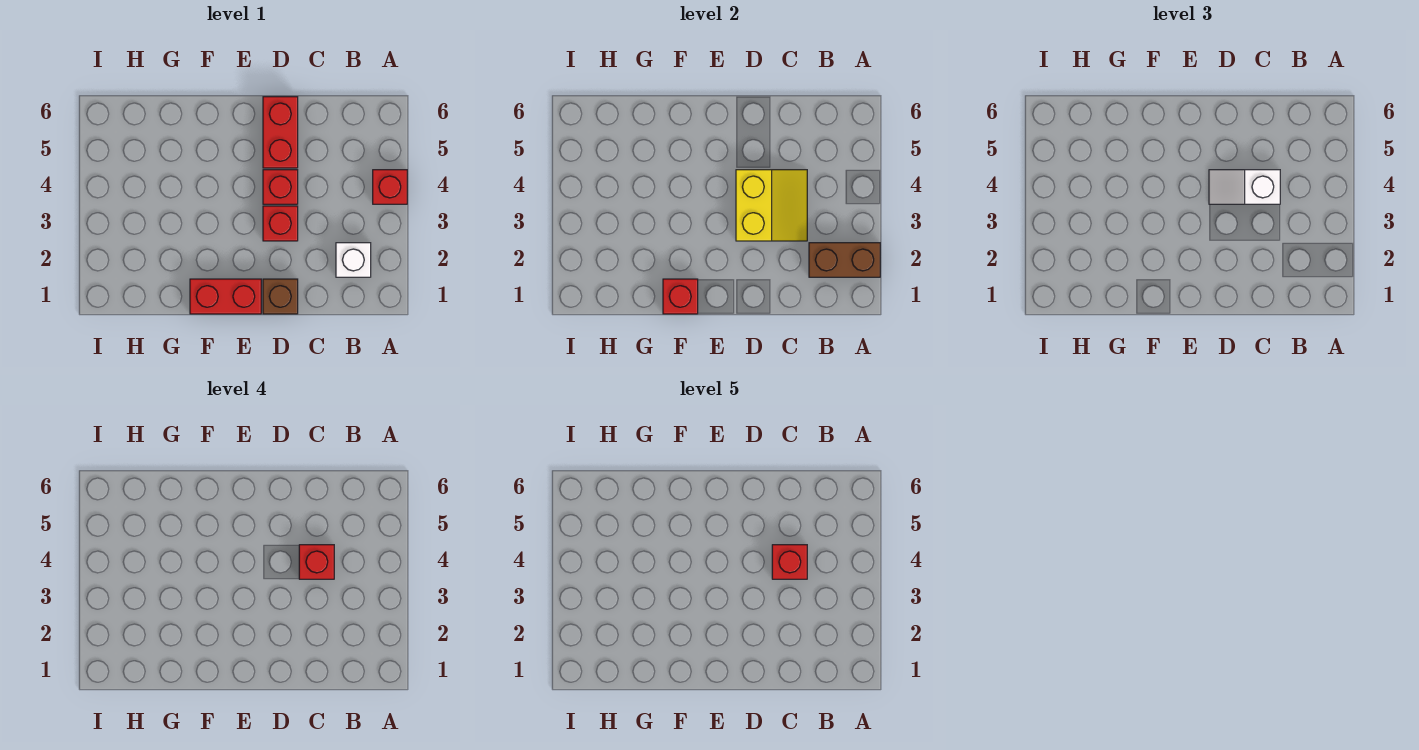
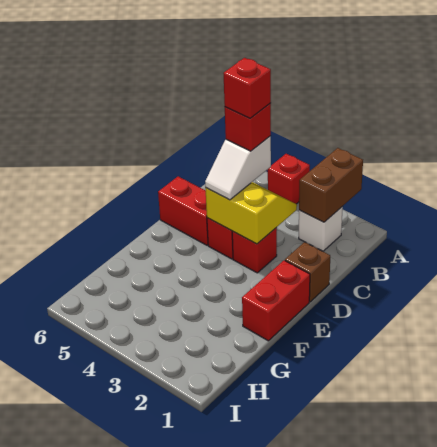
red 1x1 brick [663,279,698,314] -> none

